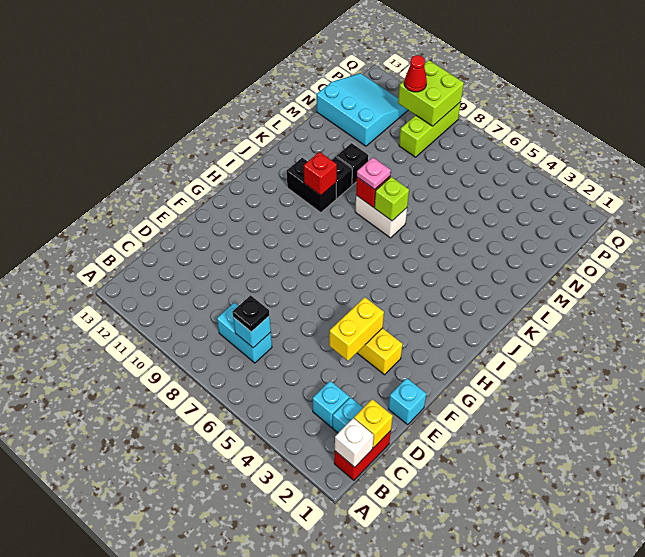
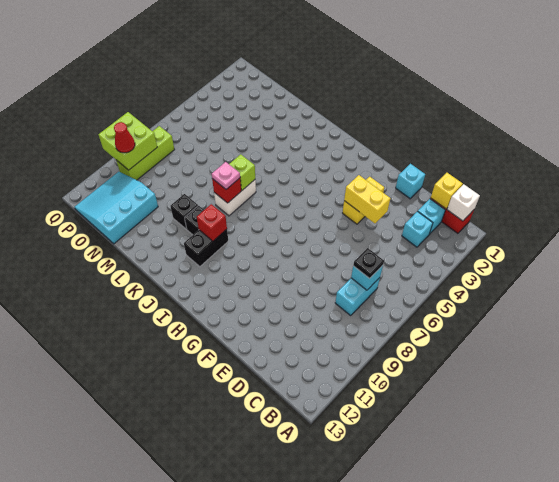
lime 1x3 brick [399,102,461,157] -> lime 1x3 brick turned to [116,126,174,180]

